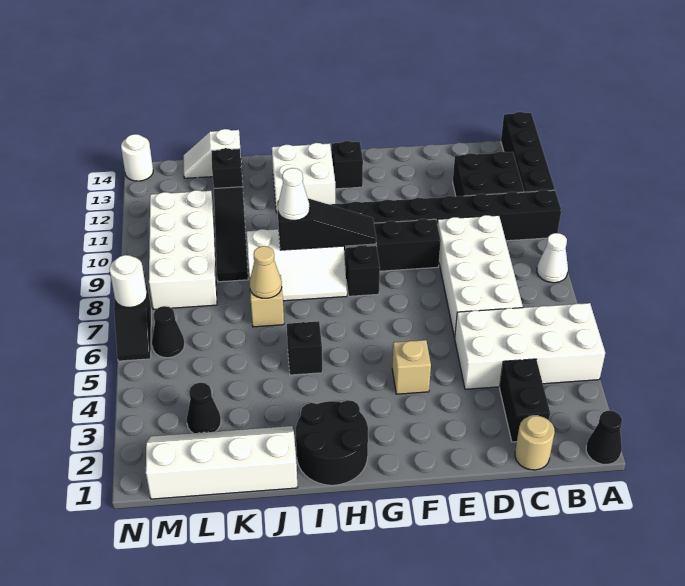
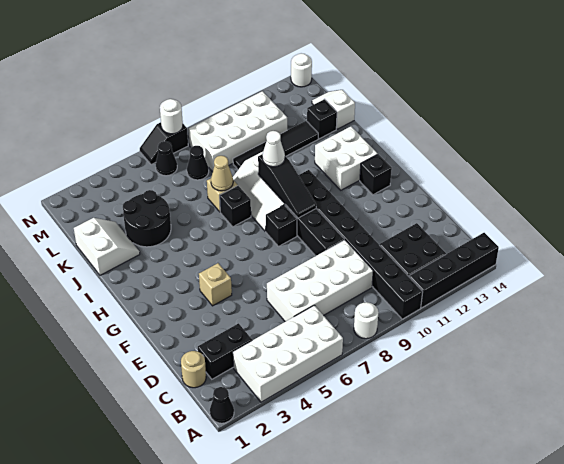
white 2x4 brick [455,303,605,389] -> white 2x4 brick turned to [233,305,343,402]
white 1x1 cone [537,233,568,283] -> white 1x1 round brick [354,302,379,339]
black 2x2 round brick [296,400,368,485] -> black 2x2 round brick moved to [123,190,171,247]
black 1x1 brick [287,321,322,375] -> black 1x1 brick moved to [220,186,251,227]
white 2x4 slope [146,426,298,499] -> white 2x2 slope [74,218,140,275]
black 1x1 cone [187,383,221,433] -> black 1x1 cone moved to [187,146,209,180]

